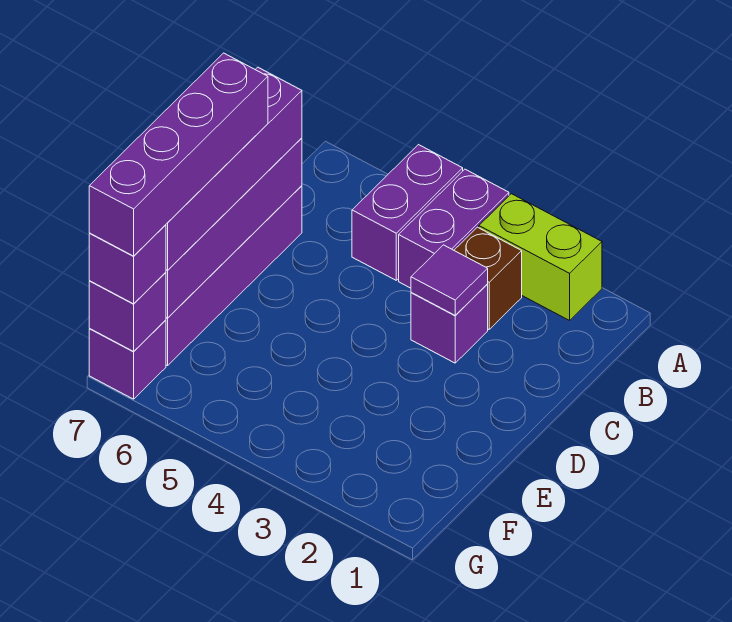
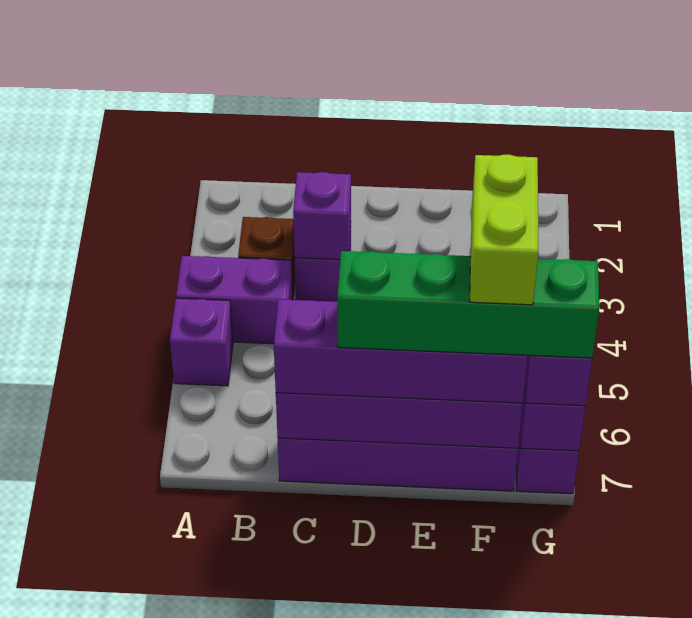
lime 1x2 brick [479,194,602,320] -> lime 1x2 brick moved to [470,155,539,305]
purple 1x2 brick [352,145,463,280] -> purple 1x1 brick [170,298,233,386]
purple 1x1 tile [411,245,488,315] -> purple 1x1 brick [293,172,351,260]
purple 1x4 brick [89,53,268,256] -> green 1x4 brick [338,251,599,358]

